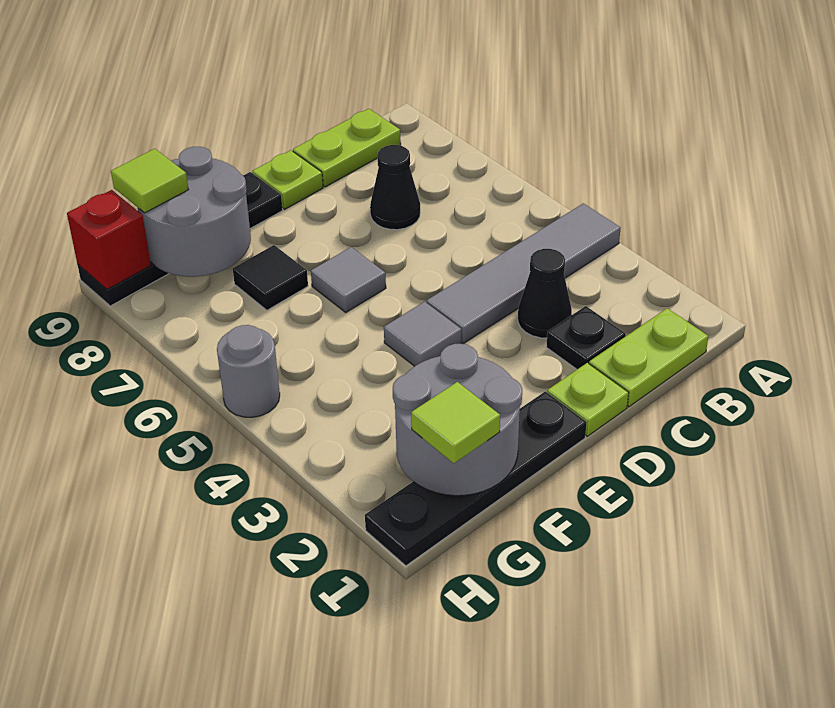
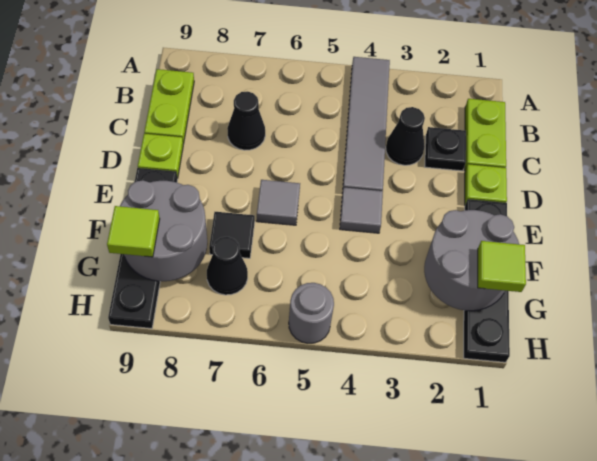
none -> black 1x1 cone [207,237,248,295]
red 1x1 brick [67,190,151,289] -> none

